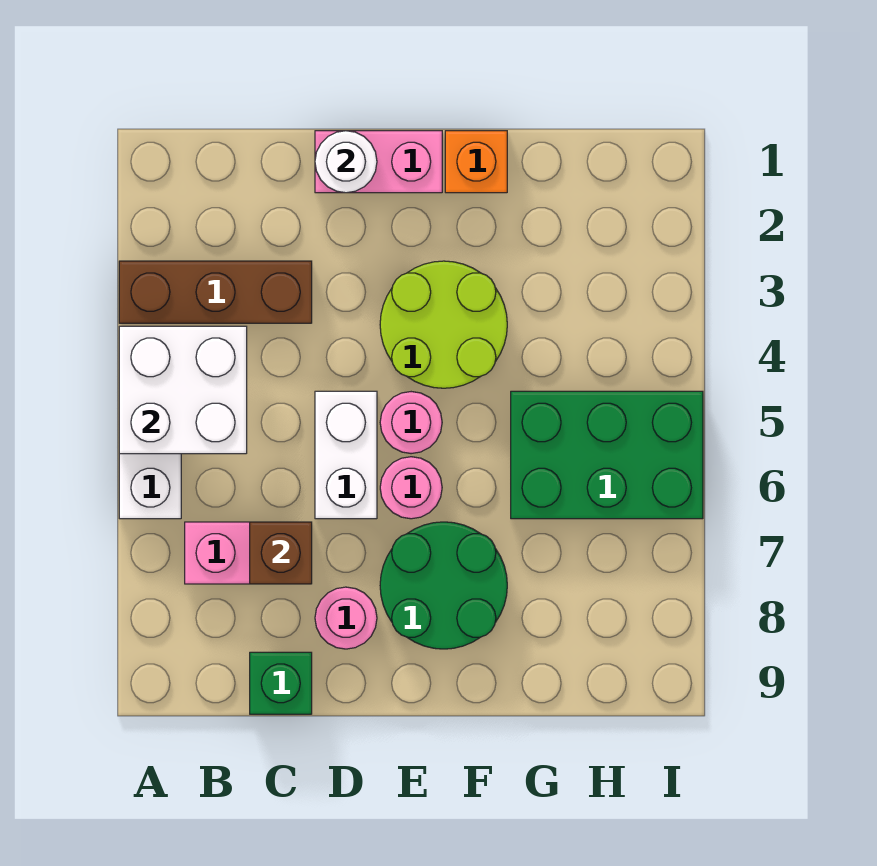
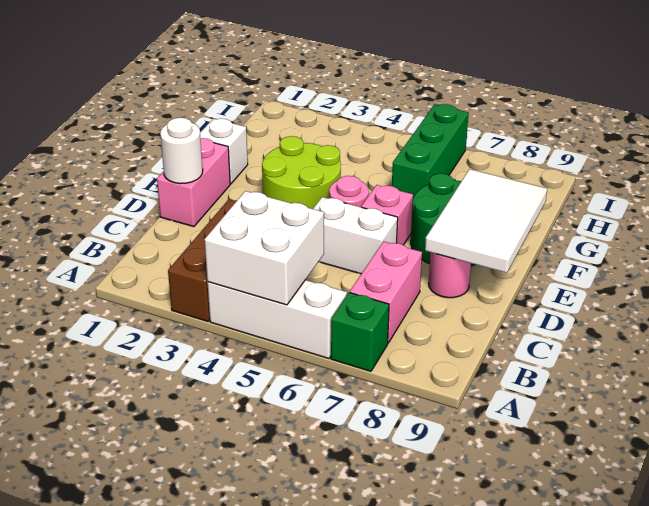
brown 1x1 brick [250,522,312,584] -> none
green 1x1 brick [250,652,312,714] -> green 1x1 brick moved to [331,293,389,371]
none -> white 2x3 tile [425,169,547,273]
pink 1x1 round brick [380,457,442,519] -> pink 1x1 brick [361,185,413,245]
orange 1x1 brick [445,131,507,193] -> white 1x1 brick [200,119,248,184]
green 2x3 brick [511,391,703,519] -> green 1x3 brick [392,104,469,198]

